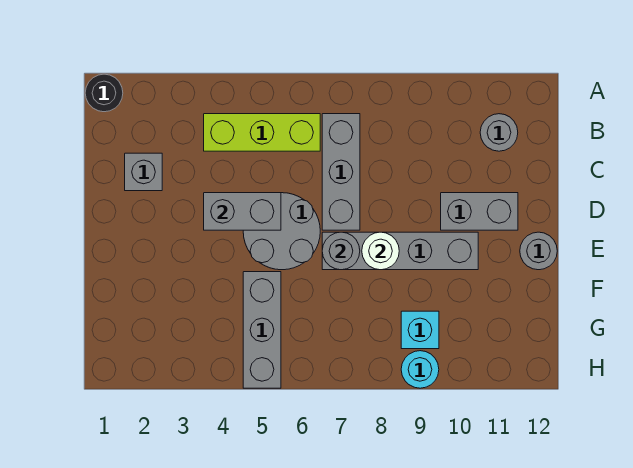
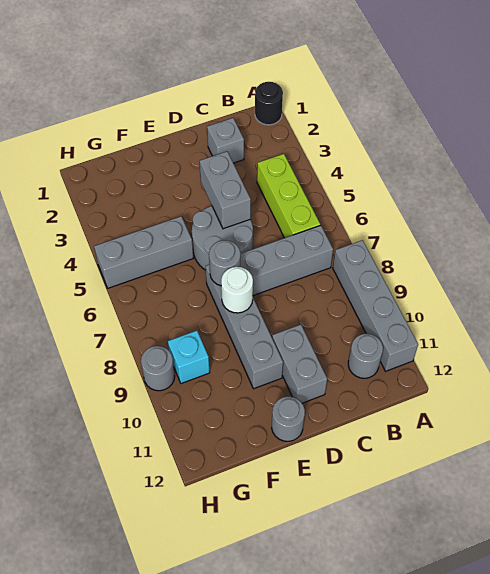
none -> grey 1x4 brick [333,240,418,371]
cyan 1x1 round brick [401,351,439,388] -> grey 1x1 round brick [141,346,175,391]

